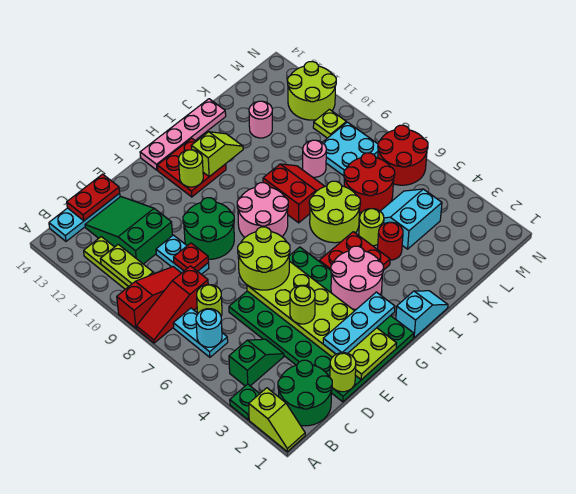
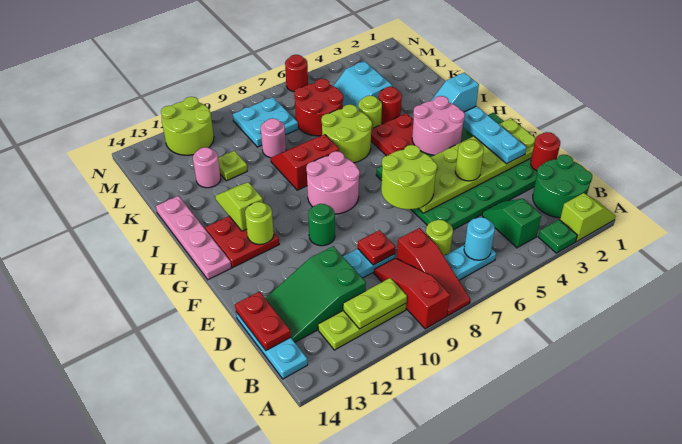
lime 1x1 round brick [330,353,356,392] -> red 1x1 round brick [531,132,560,171]
green 2x2 round brick [183,198,234,259] -> green 1x1 round brick [308,204,335,246]
cyan 1x2 slope [396,291,448,338] -> cyan 1x2 slope turned to [431,72,479,112]
red 2x2 round brick [378,125,428,185] -> red 1x1 round brick [285,55,308,92]
lime 1x1 plate [313,109,346,138] -> lime 1x1 plate moved to [218,151,247,181]

